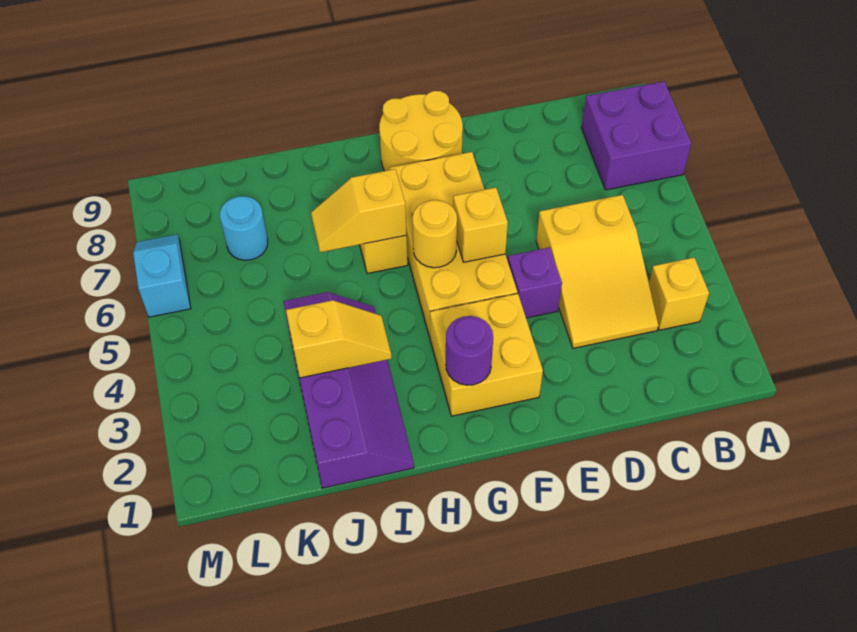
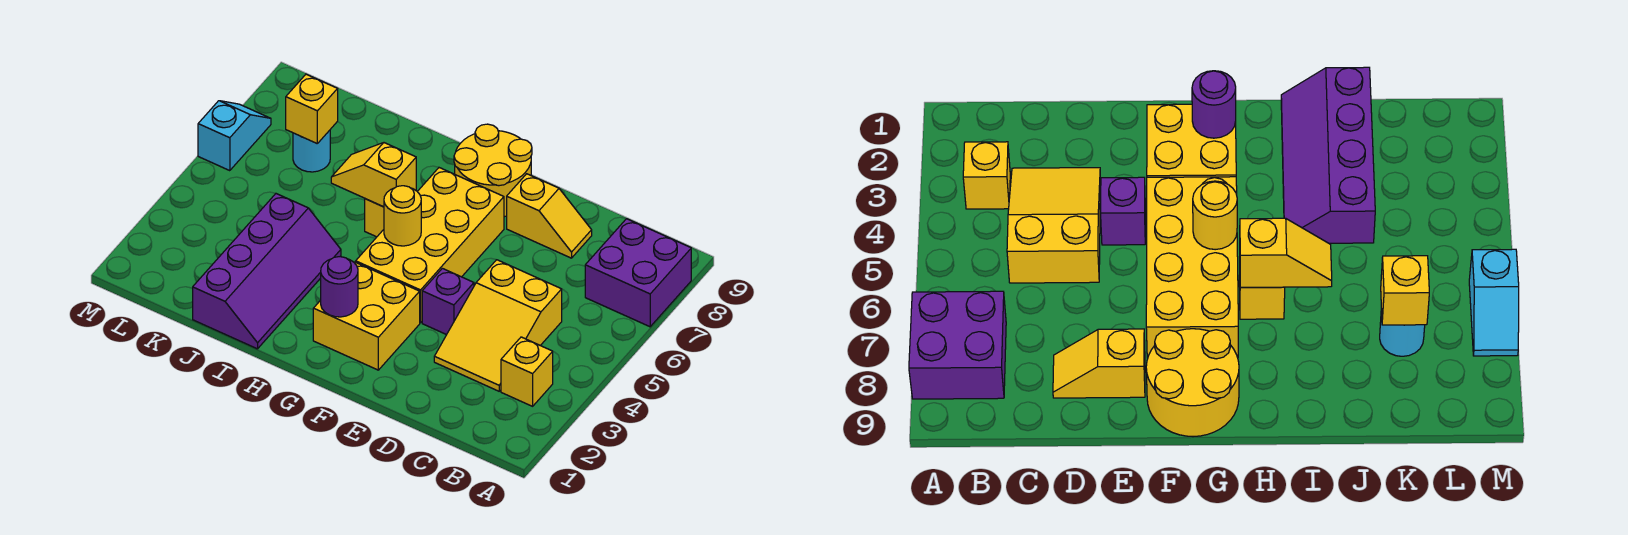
yellow 1x1 brick [453,188,508,262] -> yellow 1x1 brick moved to [286,74,338,143]
yellow 1x2 slope [286,300,392,378] -> yellow 1x2 slope moved to [507,174,592,258]

